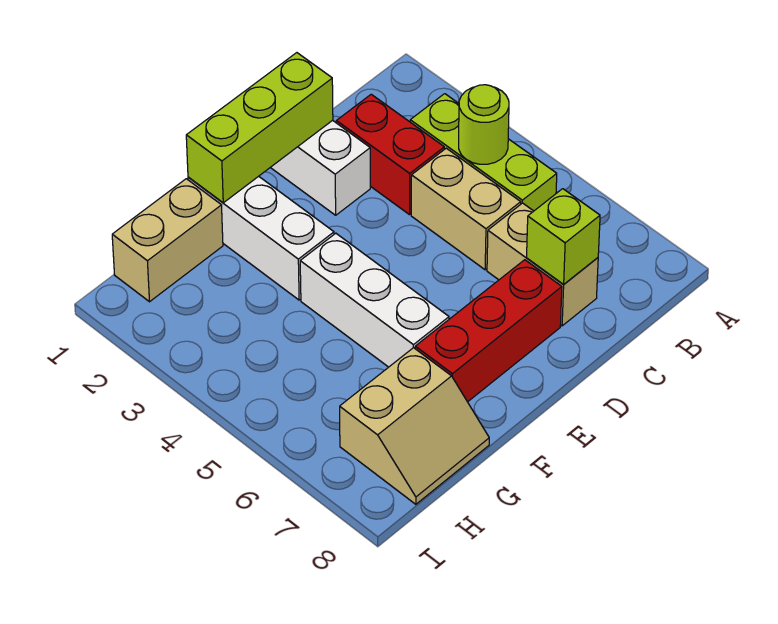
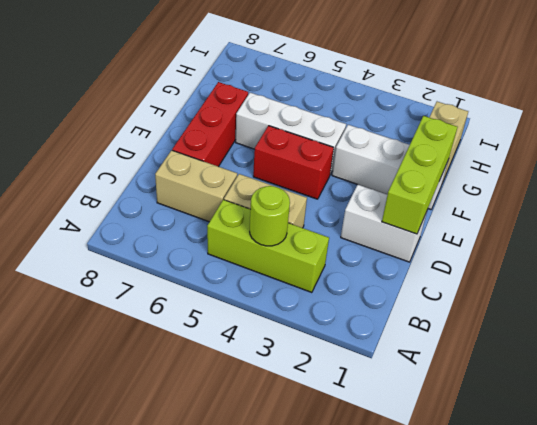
red 1x2 brick [336,94,444,215] -> red 1x2 brick moved to [253,126,334,199]
lime 1x1 brick [527,189,600,285] -> none
tan 2x2 slope [340,348,489,504] -> none

